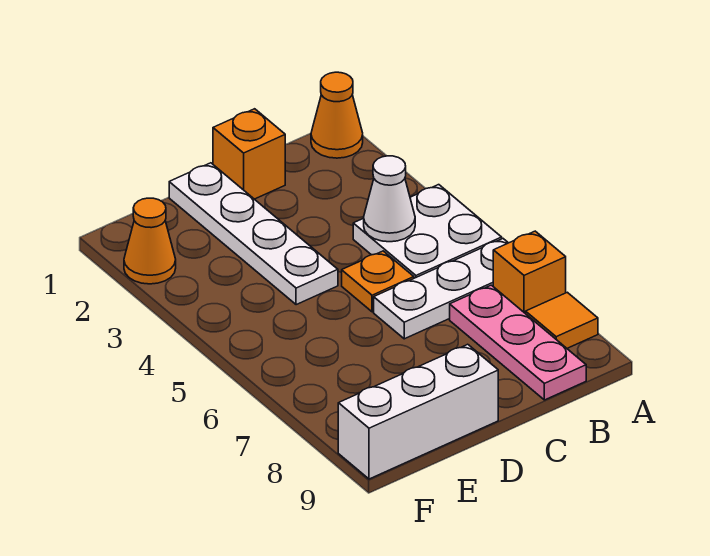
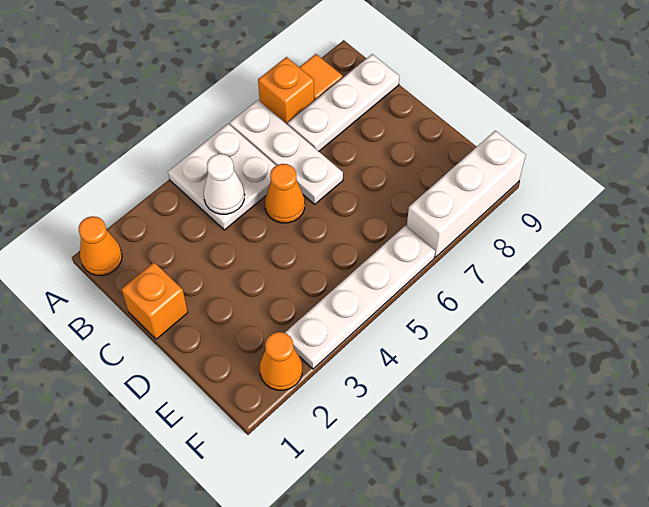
pink 1x3 plate [450,285,586,400] -> white 1x3 plate [288,54,400,151]
orange 1x1 plate [342,251,414,312] -> orange 1x1 cone [265,164,305,223]
white 1x4 plate [169,163,338,305] -> white 1x4 plate moved to [285,226,435,369]
white 1x3 brick [338,344,498,479] -> white 1x3 brick turned to [407,131,526,257]

